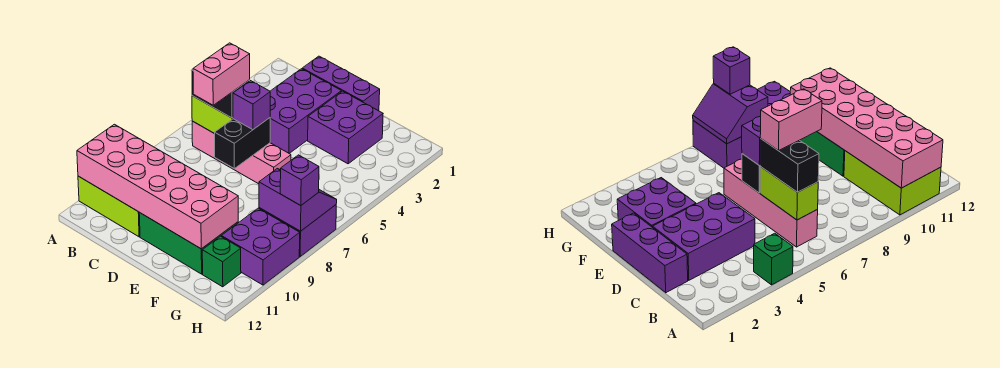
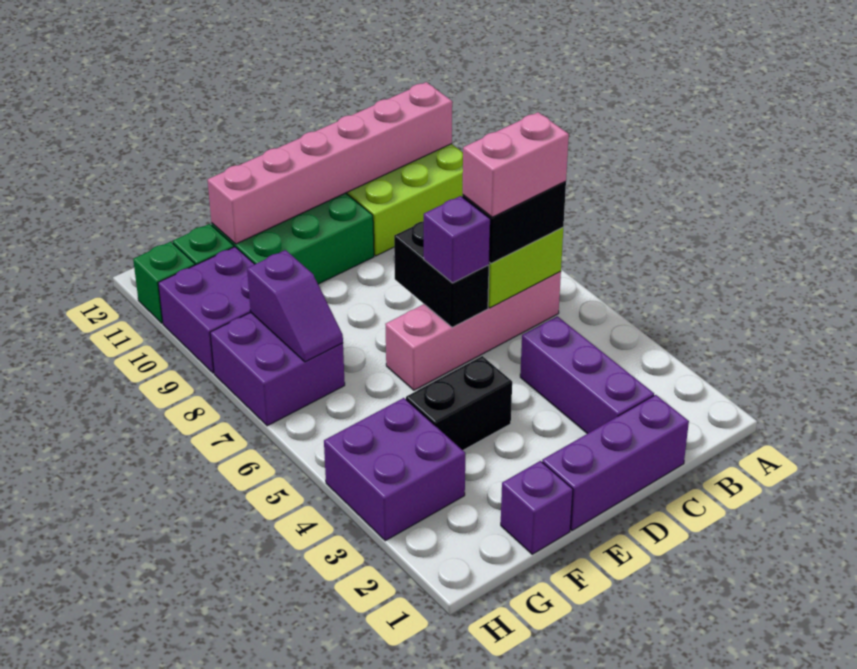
green 1x1 brick [754,233,793,285] -> green 1x1 brick moved to [133,242,195,323]
pink 2x6 brick [77,124,238,249] -> pink 1x6 brick [208,82,452,244]
purple 2x3 brick [270,69,341,154] -> purple 1x3 brick [520,316,654,434]
pink 1x2 brick [193,43,250,105] -> pink 1x2 brick turned to [463,112,569,217]
purple 2x2 brick [308,91,383,164] -> purple 2x2 brick moved to [324,398,465,541]
none -> black 1x2 brick [406,356,512,450]
purple 2x2 slope [259,169,337,231] -> purple 1x2 slope [247,250,343,362]
purple 1x1 brick [280,155,319,206] -> purple 1x1 brick moved to [501,461,573,554]

